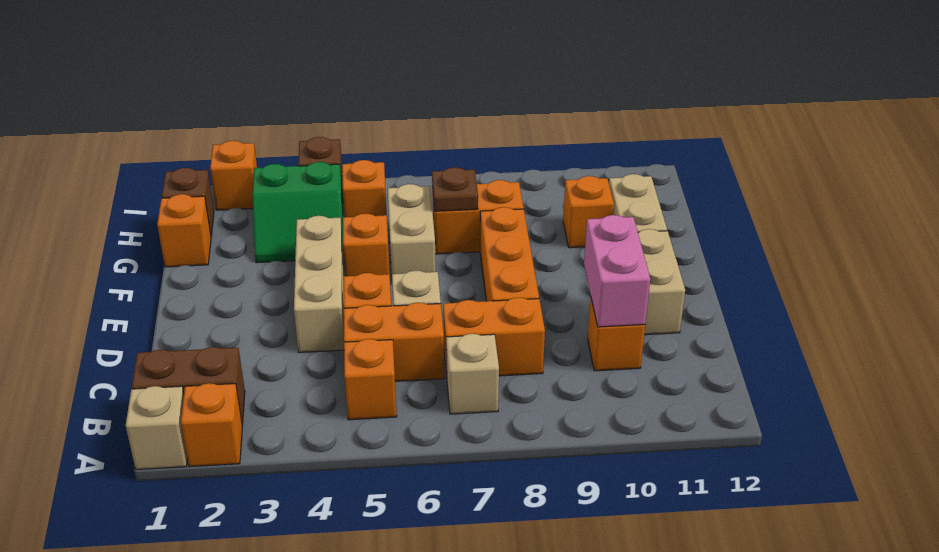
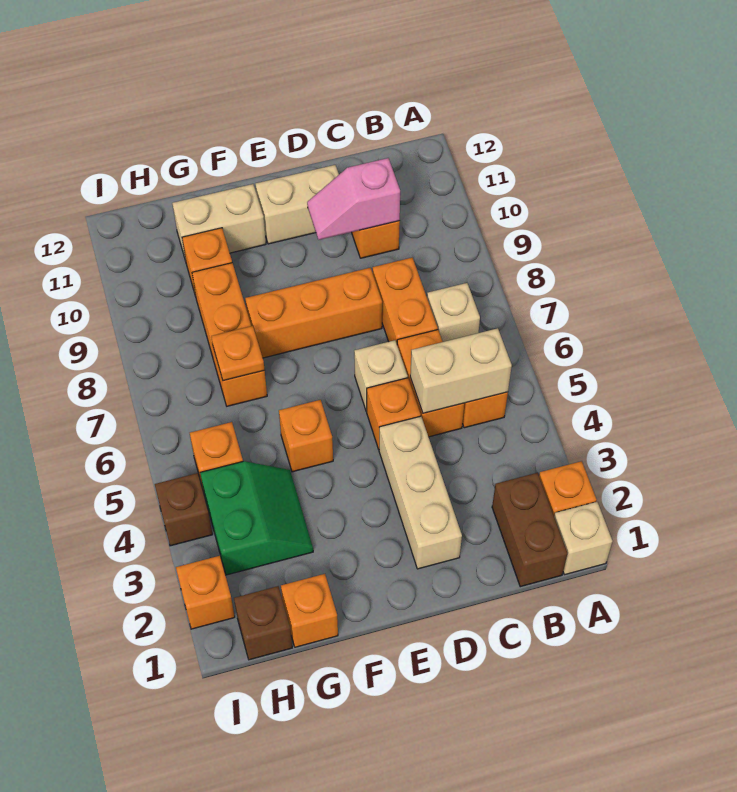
pink 1x2 brick [584,215,650,327] -> pink 1x2 slope [307,158,400,240]
tan 1x3 brick [294,216,344,352] -> tan 1x3 brick turned to [379,416,462,569]
tan 1x2 brick [388,184,436,274] -> tan 1x2 brick moved to [410,328,512,413]
orange 1x2 brick [432,180,524,254] -> orange 1x3 brick [192,263,267,406]
brown 1x1 plate [432,167,478,211] -> orange 1x1 plate [211,326,265,381]

